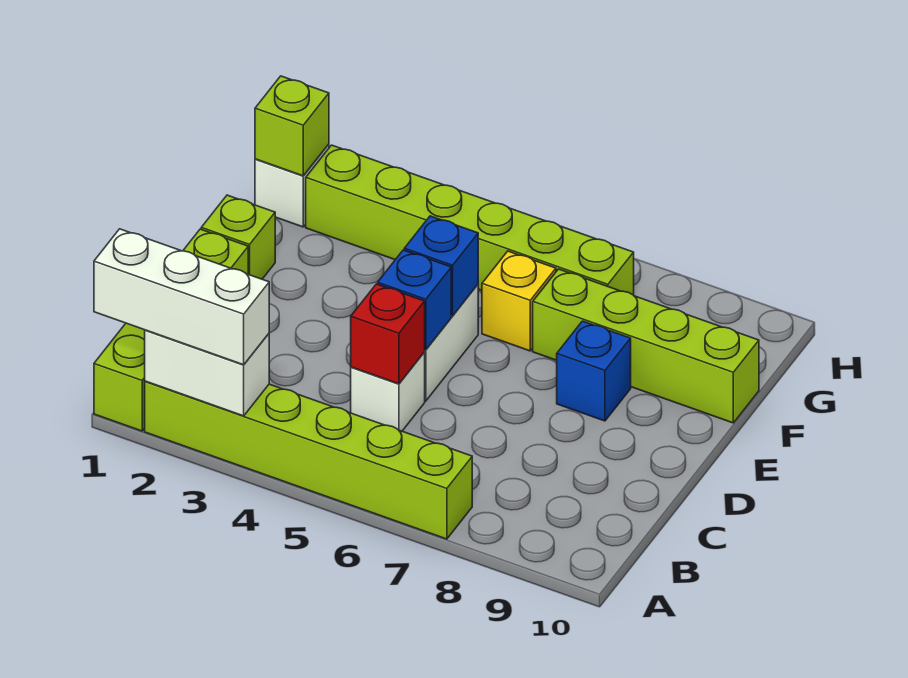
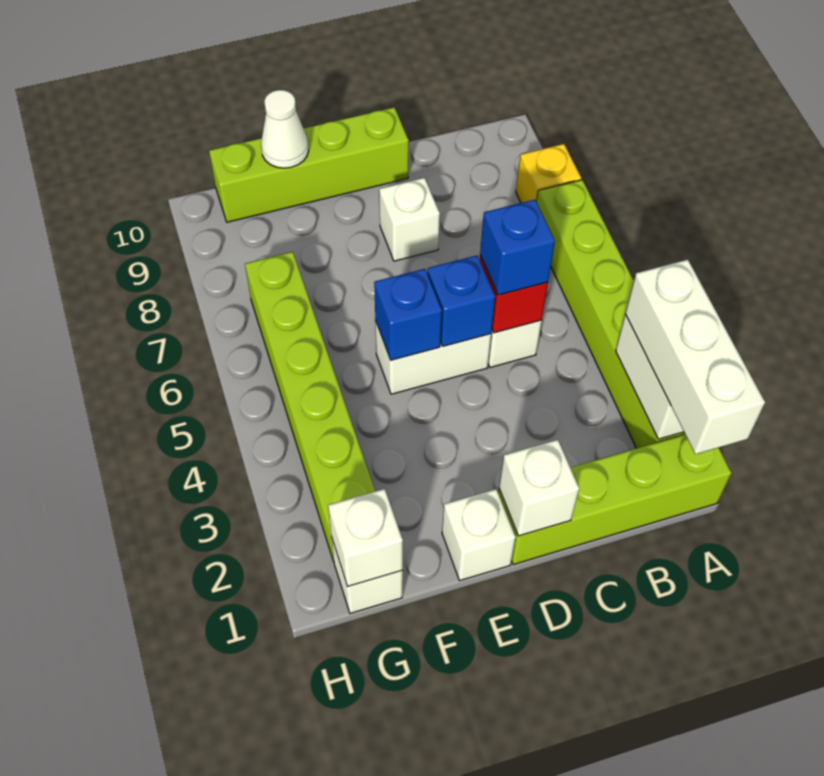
none -> white 1x1 brick [499,440,579,536]
none -> white 1x1 brick [379,178,440,261]
lime 1x1 brick [201,195,275,279] -> white 1x1 brick [442,489,516,580]
blue 1x1 brick [557,321,631,421] -> blue 1x1 brick moved to [480,200,555,295]
yellow 1x1 brick [482,251,556,351] -> yellow 1x1 brick moved to [516,144,581,203]
lime 1x4 brick [533,269,759,423] -> lime 1x4 brick turned to [209,107,409,222]
none -> white 1x1 cone [261,90,309,168]
lime 1x1 brick [255,76,329,176] -> white 1x1 brick [328,489,403,587]

